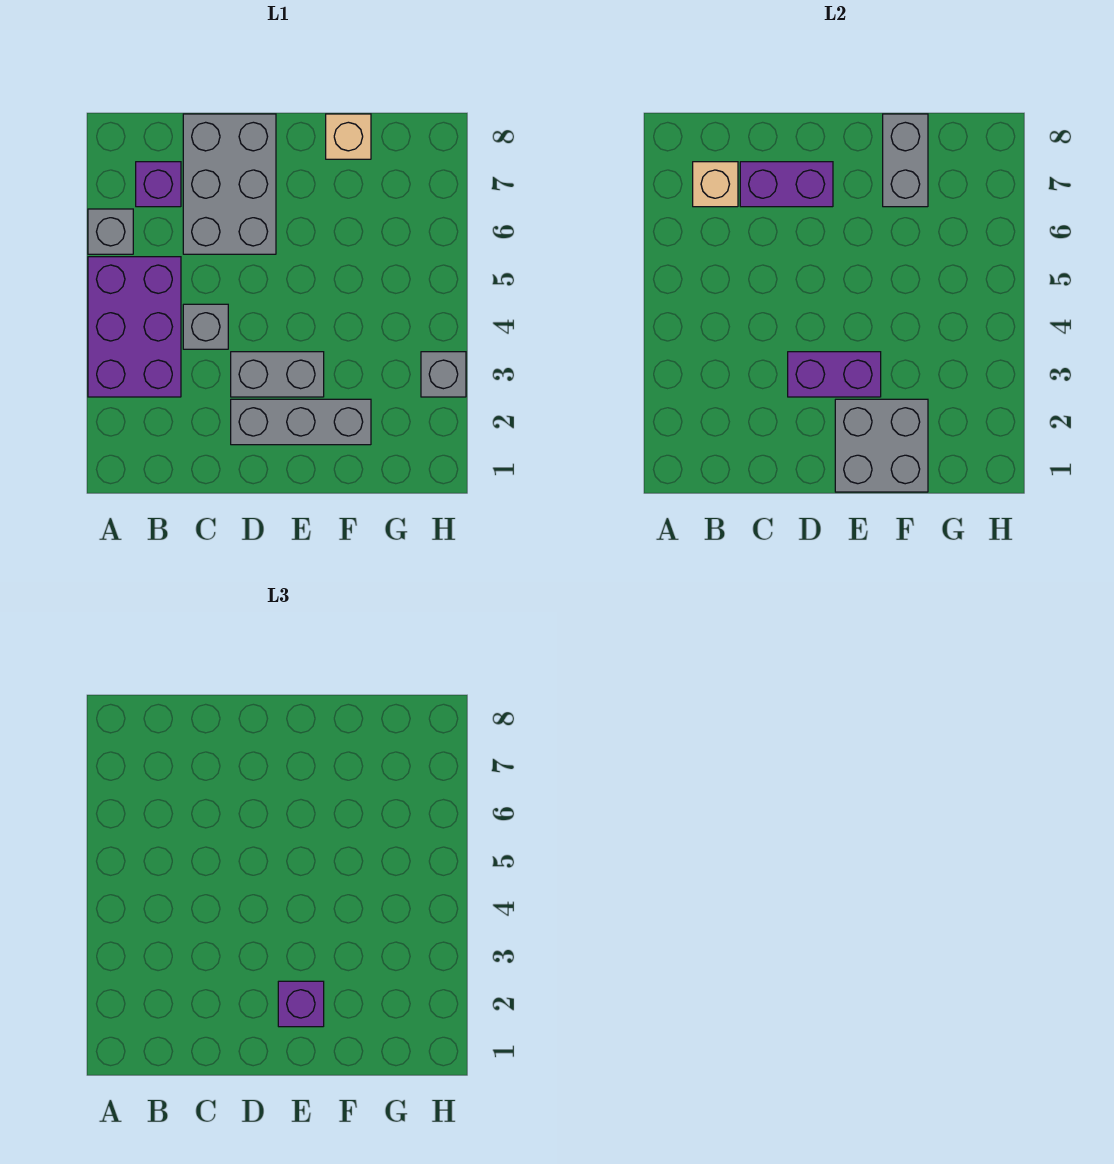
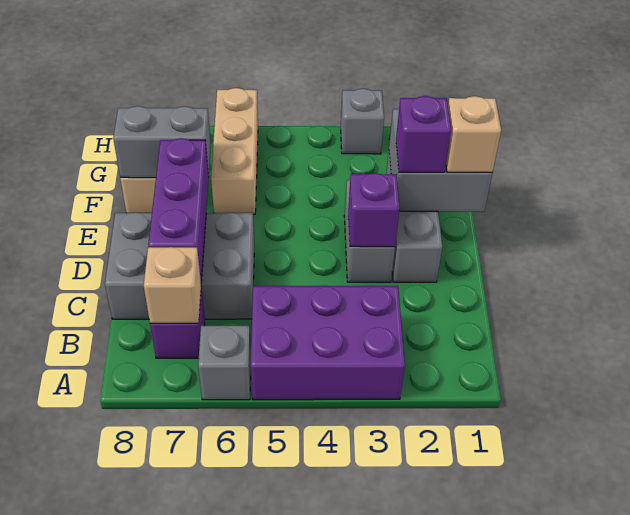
grey 1x1 brick [183,304,228,349] -> none
purple 1x2 brick [740,162,833,207] -> purple 1x3 brick [148,138,209,281]
purple 1x2 brick [788,352,881,397] -> purple 1x1 brick [348,173,400,247]
none -> tan 1x1 brick [446,96,501,172]
none -> tan 1x3 brick [211,88,258,214]

